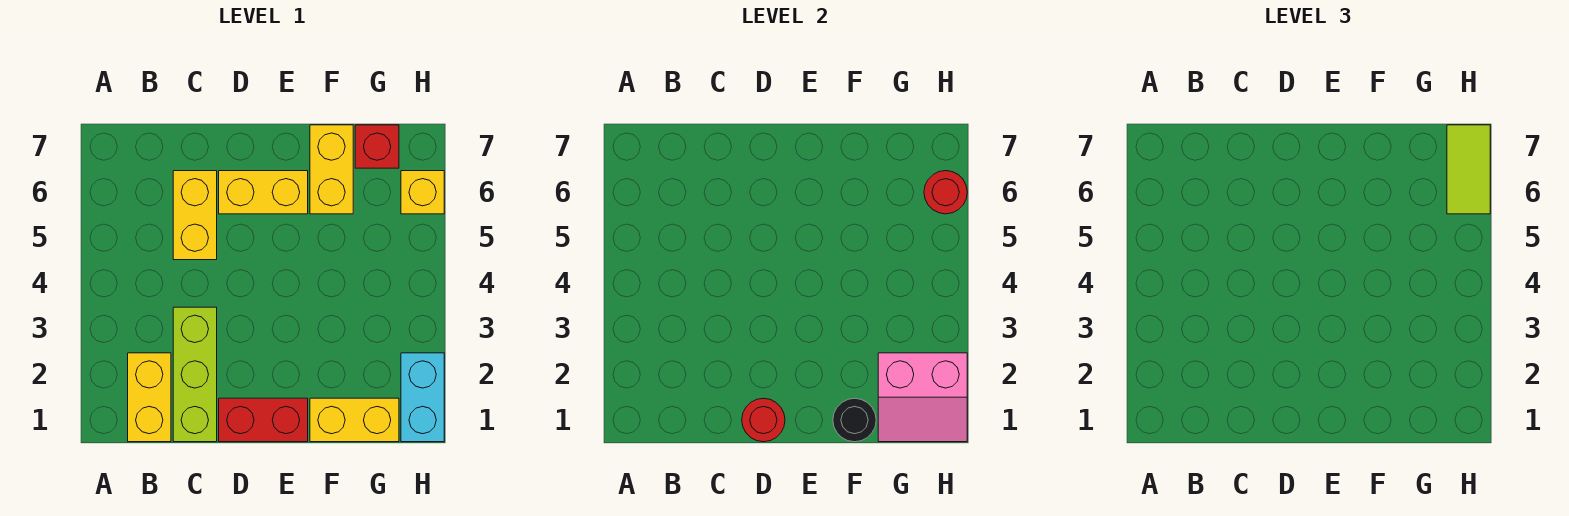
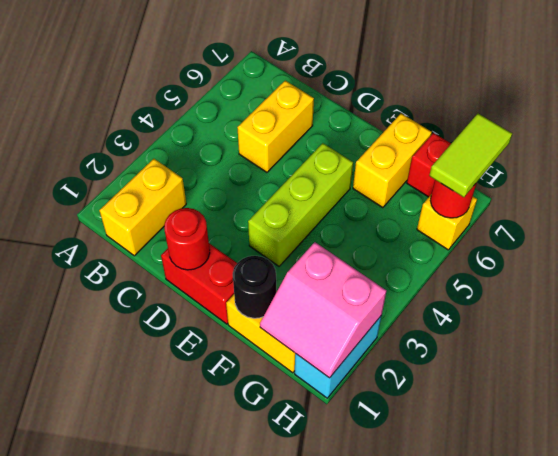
lime 1x3 brick [173,307,217,442] -> lime 1x3 brick moved to [248,143,353,266]
yellow 1x2 brick [219,171,308,214] -> none

